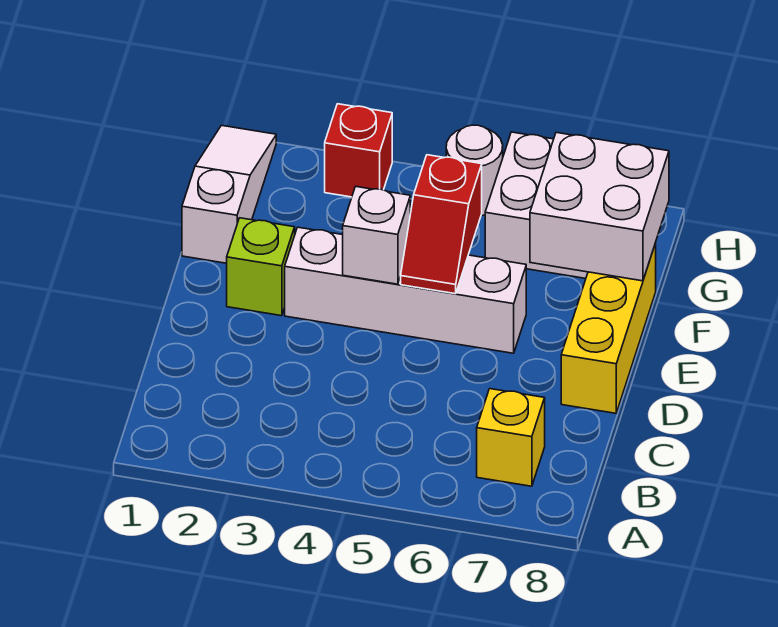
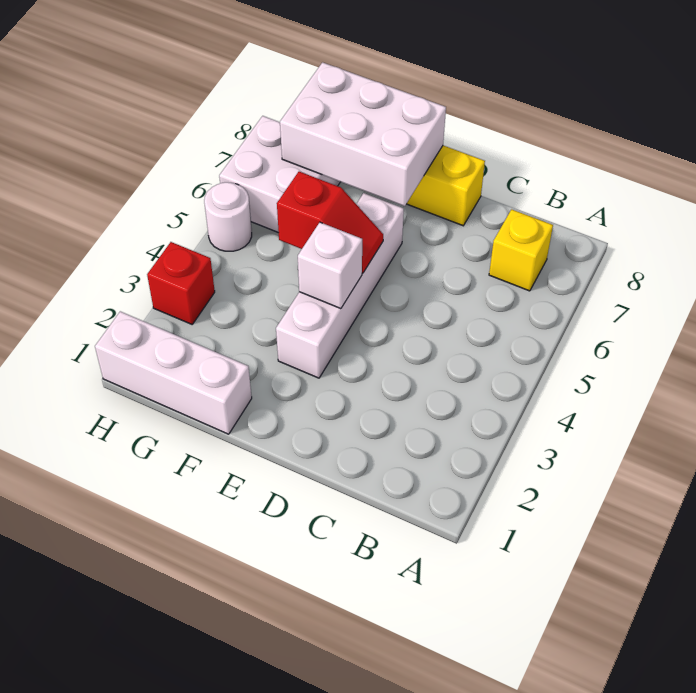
lime 1x1 brick [227,218,295,316] -> none
white 1x3 slope [182,125,276,263] -> white 1x3 brick [95,311,252,434]
white 2x2 brick [530,132,669,281] -> white 2x3 brick [280,62,446,206]

